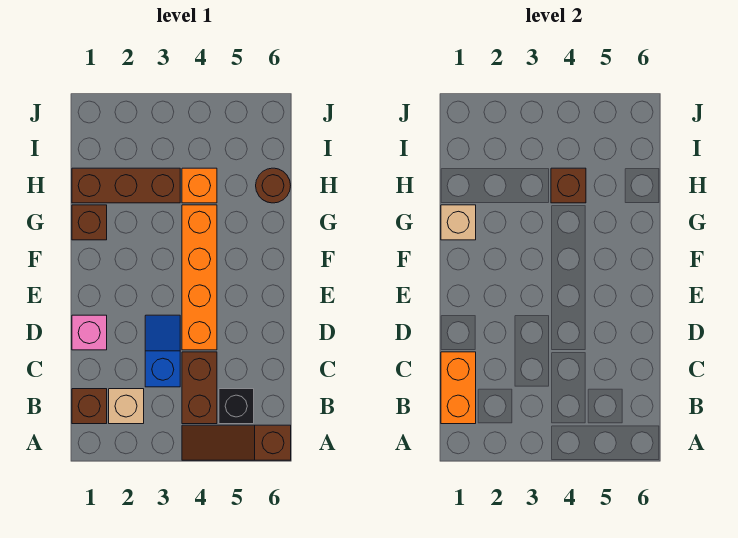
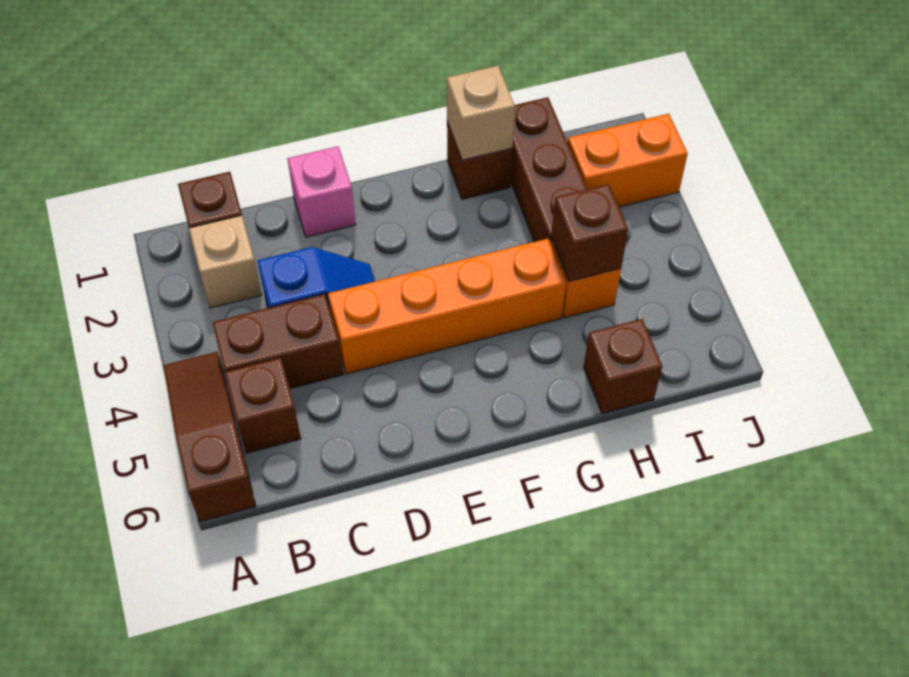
orange 1x2 brick [441,352,476,424] -> orange 1x2 brick moved to [568,114,688,207]
black 1x1 brick [219,389,254,424] -> brown 1x1 brick [225,358,301,453]
brown 1x1 round brick [256,168,291,203] -> brown 1x1 brick [584,319,662,414]

